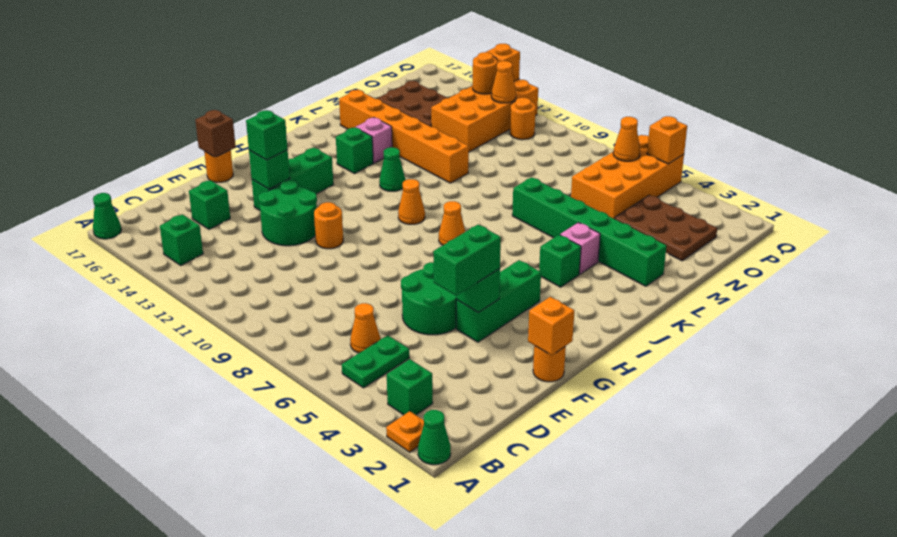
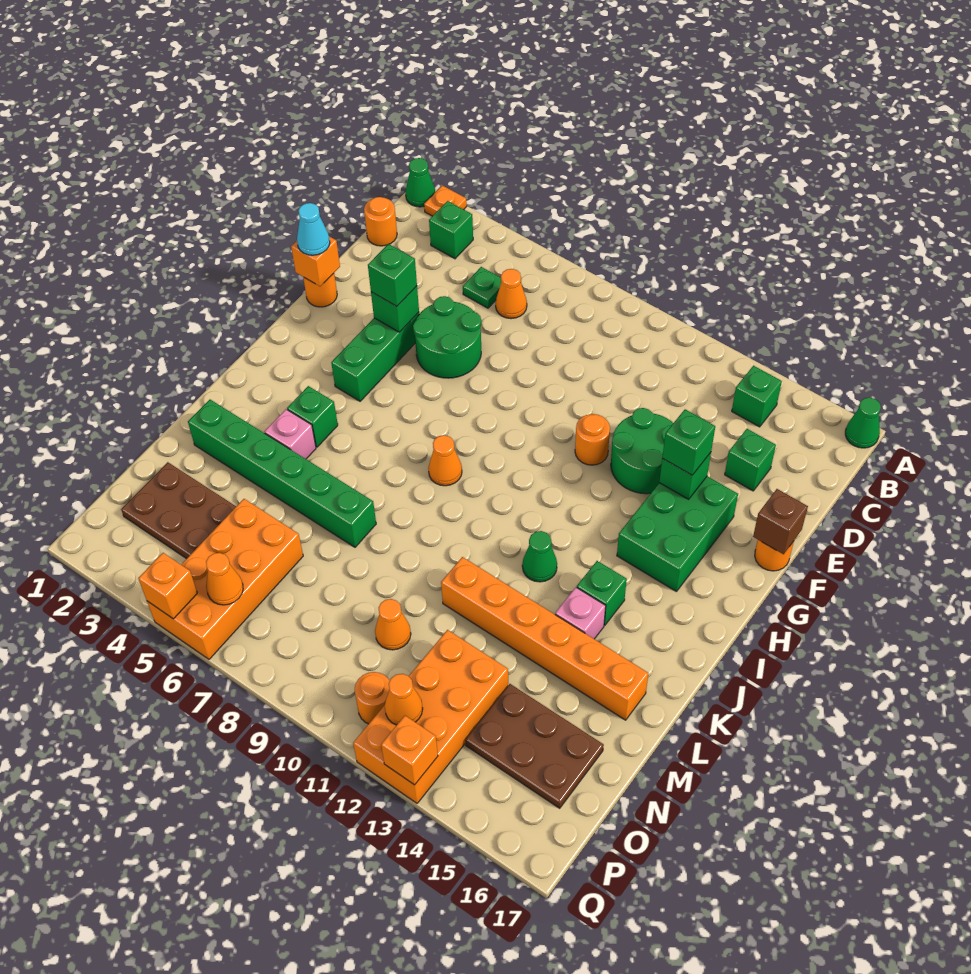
green 1x2 plate [342,335,409,388] -> green 1x1 plate [463,267,501,308]
green 1x2 brick [433,225,501,296] -> green 1x1 brick [368,244,417,306]
none -> cyan 1x1 cone [297,203,330,255]
green 1x3 brick [252,148,334,210] -> green 2x3 brick [617,476,738,592]
orange 1x1 cone [398,179,425,224] -> orange 1x1 cone moved to [375,599,411,650]
orange 1x1 round brick [472,52,498,94] -> orange 1x1 round brick moved to [364,197,397,246]

